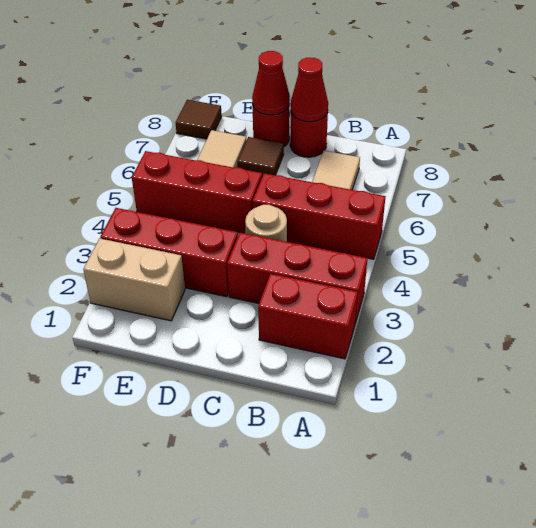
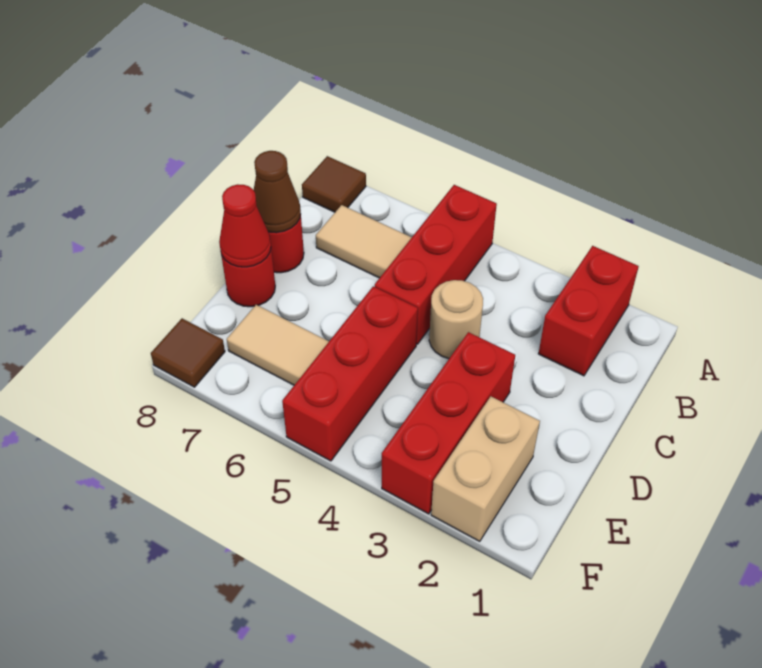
red 1x3 brick [227,233,368,323] -> none
red 1x1 cone [290,58,328,122] -> brown 1x1 cone [254,151,301,233]
brown 1x1 tile [237,137,284,176] -> brown 1x1 tile moved to [302,156,366,212]

